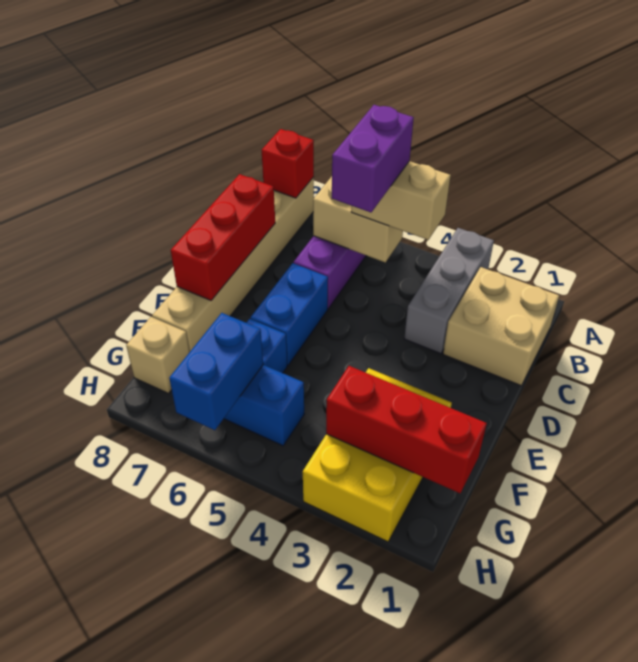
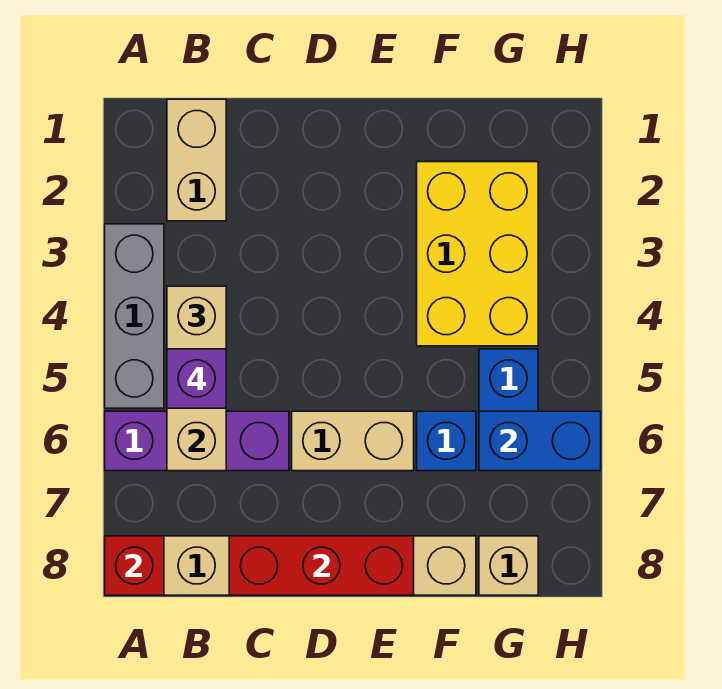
grey 1x3 brick [404,228,494,354] -> grey 1x3 brick turned to [105,224,164,408]
tan 2x2 brick [443,267,559,386] -> tan 1x2 brick [167,99,226,221]
purple 1x2 brick [332,105,414,212] -> purple 1x1 brick [167,349,226,408]
blue 1x2 brick [251,263,328,365] -> tan 1x2 brick [292,411,414,471]
yellow 2x3 brick [303,368,452,542] -> yellow 2x3 brick turned to [417,162,538,346]
red 1x3 brick [326,366,487,493] -> none

